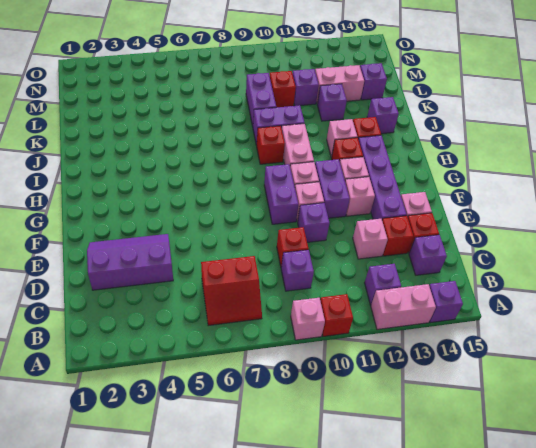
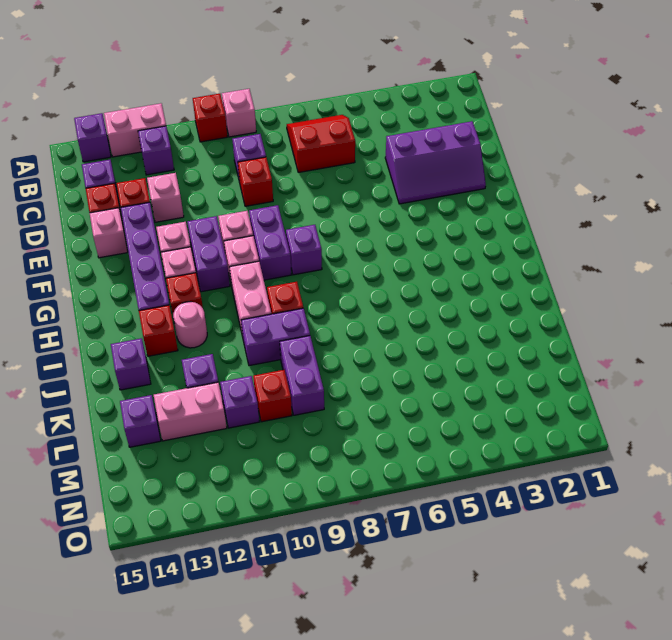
purple 1x1 brick [297,203,329,242] -> purple 1x1 brick moved to [286,225,322,275]
pink 1x1 brick [327,119,357,157] -> pink 1x1 round brick [173,302,207,348]

